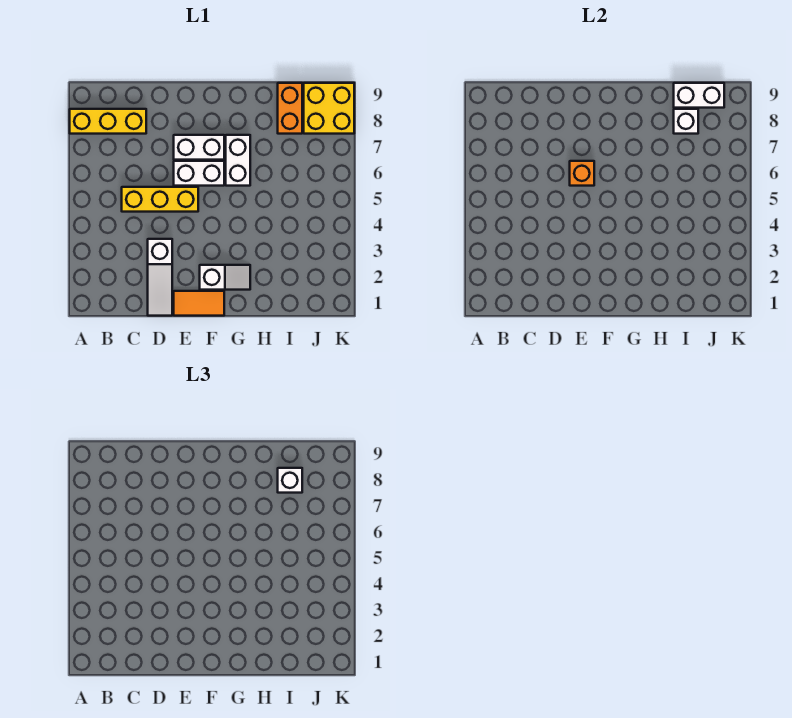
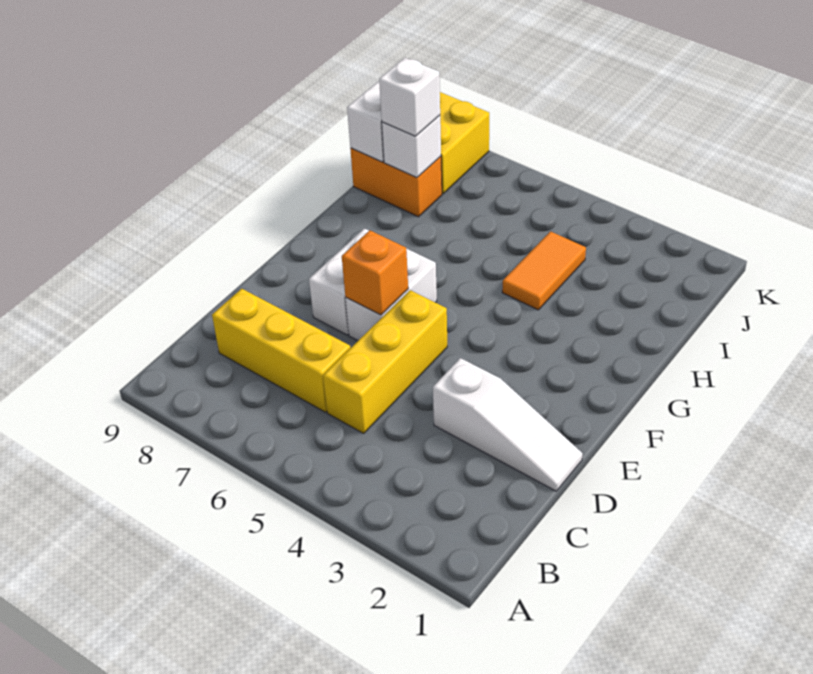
yellow 1x3 brick [70,109,146,134] -> yellow 1x3 brick turned to [212,289,350,412]
orange 1x2 tile [174,291,224,316] -> orange 1x2 tile moved to [502,232,586,310]
white 1x2 slope [200,265,250,290] -> none
white 1x2 brick [226,135,250,186] -> none

